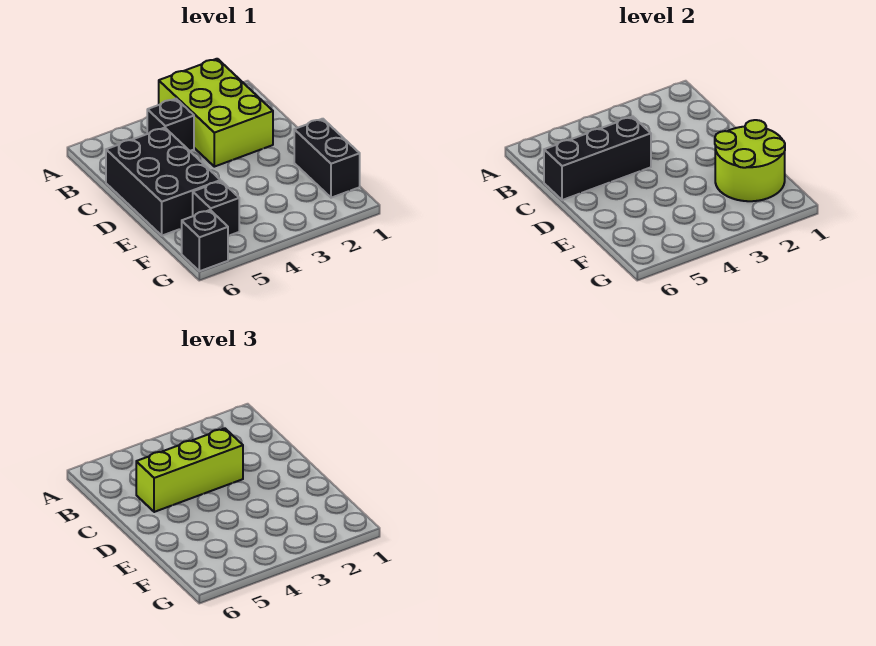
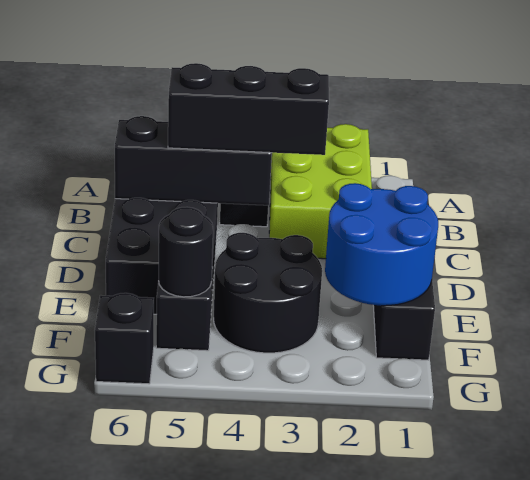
lime 1x3 brick [136,428,243,512] -> black 1x3 brick [168,63,329,155]
lime 2x2 round brick [715,120,785,201] -> blue 2x2 round brick [325,183,438,306]
none -> black 2x2 round brick [214,233,322,353]
none -> black 1x1 round brick [159,207,213,297]

